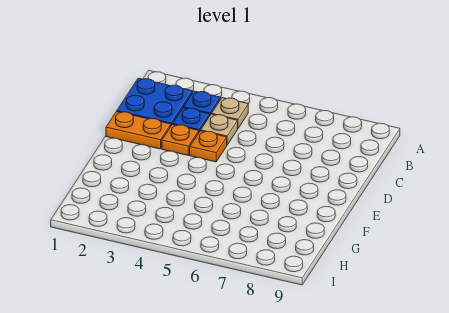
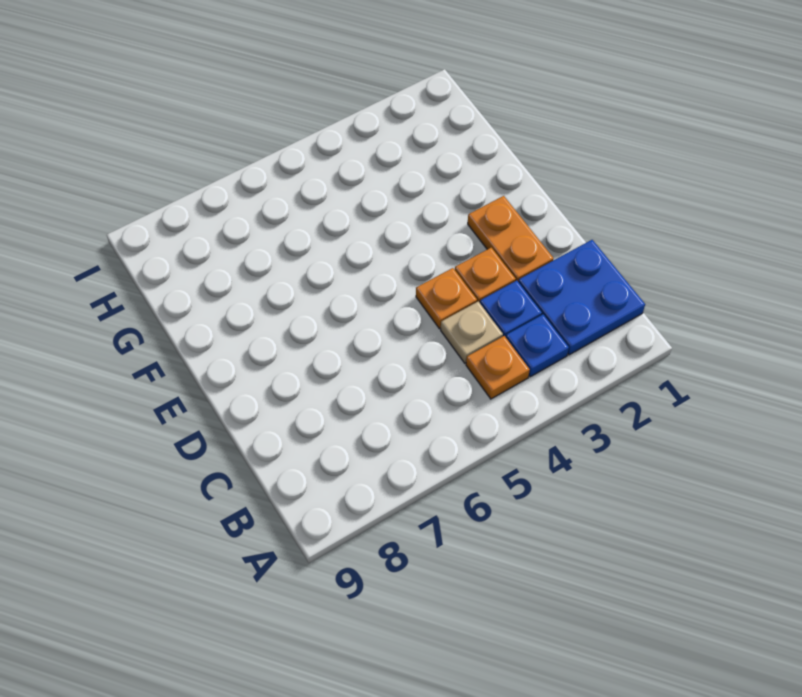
tan 1x1 plate [212,98,248,128] -> orange 1x1 plate [466,336,530,399]
orange 1x2 plate [106,111,171,149] -> orange 1x2 plate turned to [468,196,554,281]

